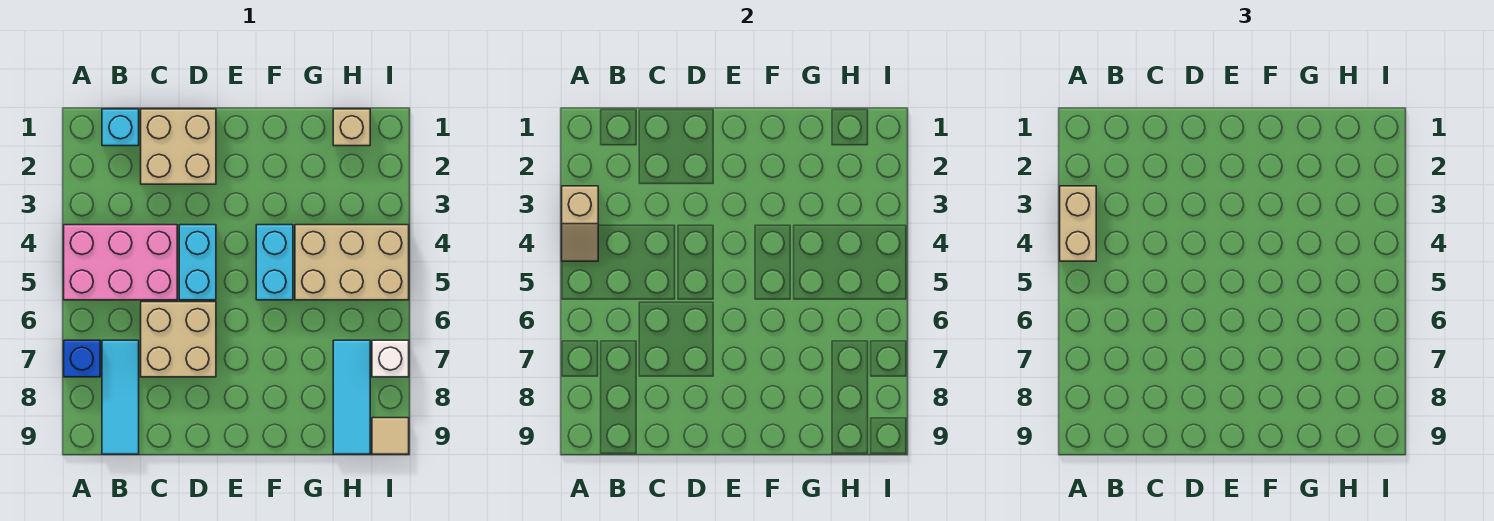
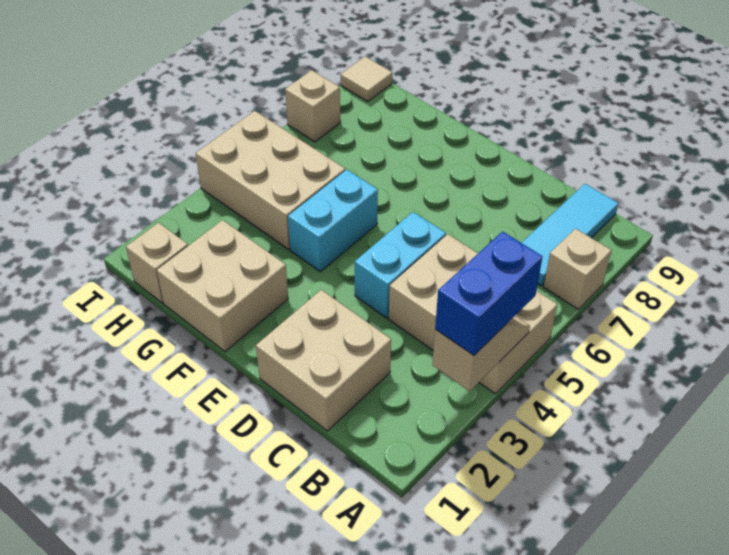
tan 1x2 brick [1060,186,1096,261] -> blue 1x2 brick [435,232,542,355]
pink 2x3 brick [64,225,177,300] -> tan 2x3 brick [389,234,557,394]
blue 1x1 brick [64,340,100,377] -> tan 1x1 brick [544,229,611,309]
cyan 1x1 brick [102,109,139,146] -> none
tan 2x2 brick [141,302,216,377] -> tan 2x2 brick moved to [157,220,288,352]
cyan 1x3 tile [333,340,370,454] -> none
white 1x1 brick [372,340,409,377] -> tan 1x1 brick [285,70,341,142]

